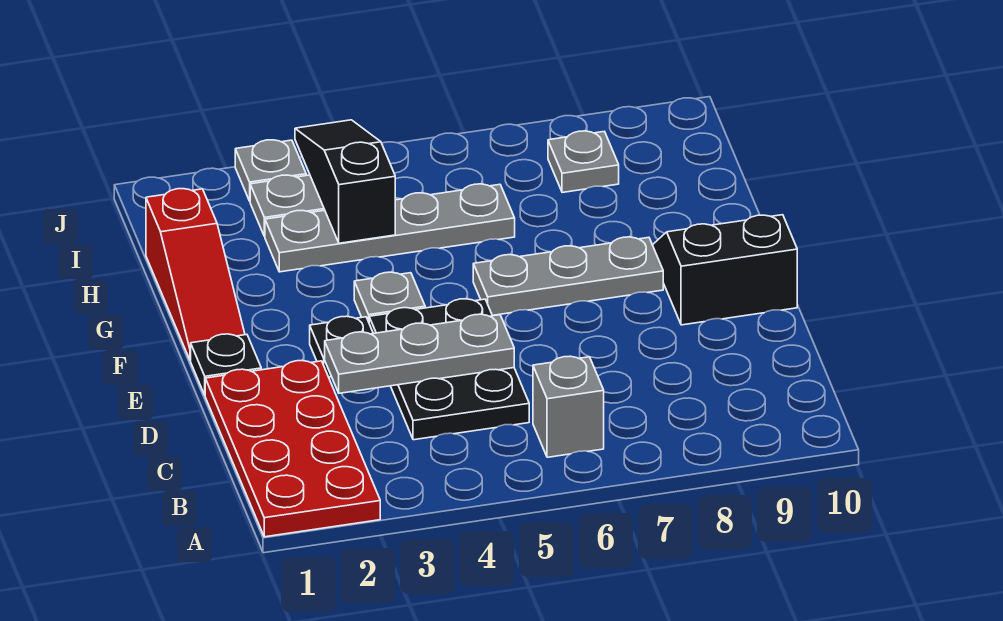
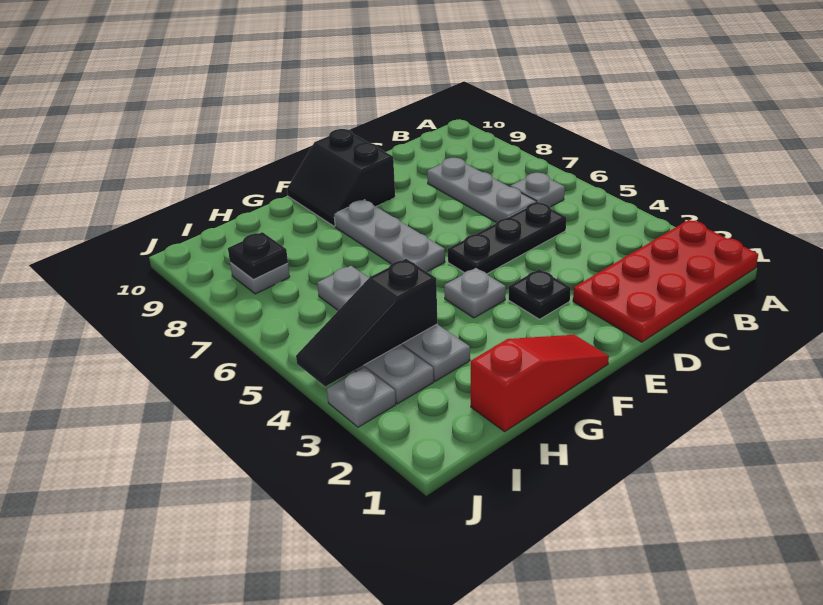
grey 1x1 brick [533,356,604,457] -> grey 1x1 plate [510,173,565,207]
black 2x3 plate [369,299,529,440] -> black 1x3 plate [448,202,567,274]
grey 1x3 plate [325,314,514,393] -> grey 1x3 plate moved to [427,158,536,222]
black 1x1 plate [191,334,261,395] -> black 1x1 plate moved to [228,232,288,280]

